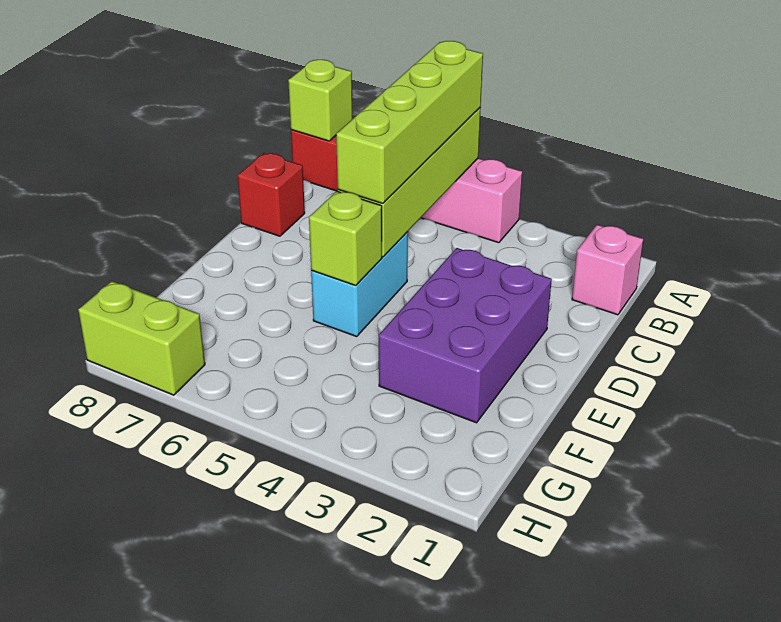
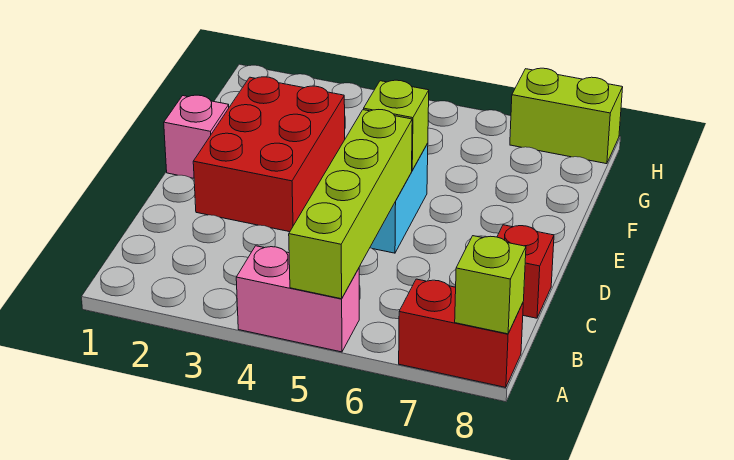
lime 1x4 brick [336,41,483,204] -> none
pink 1x1 brick [572,225,643,315] -> pink 1x1 brick moved to [164,95,229,178]
purple 2x3 brick [379,248,552,423] -> red 2x3 brick [193,77,345,232]

